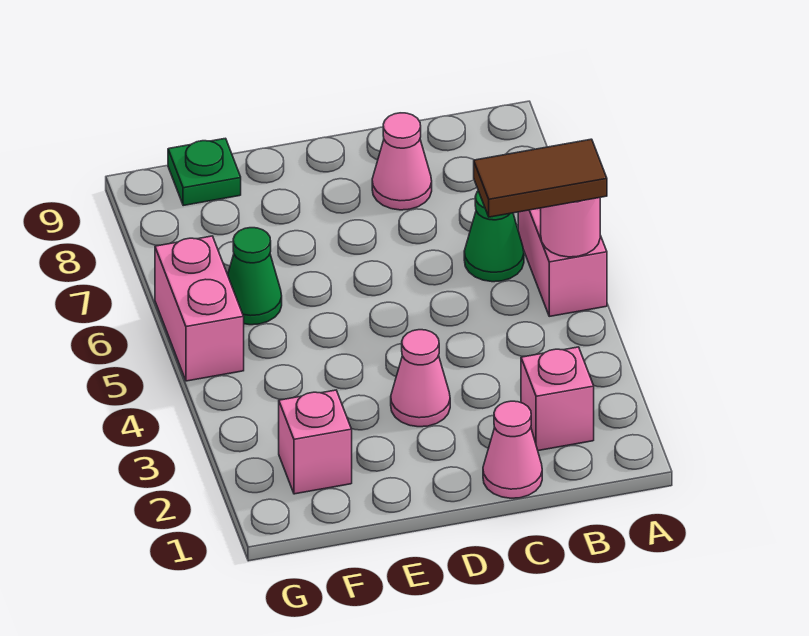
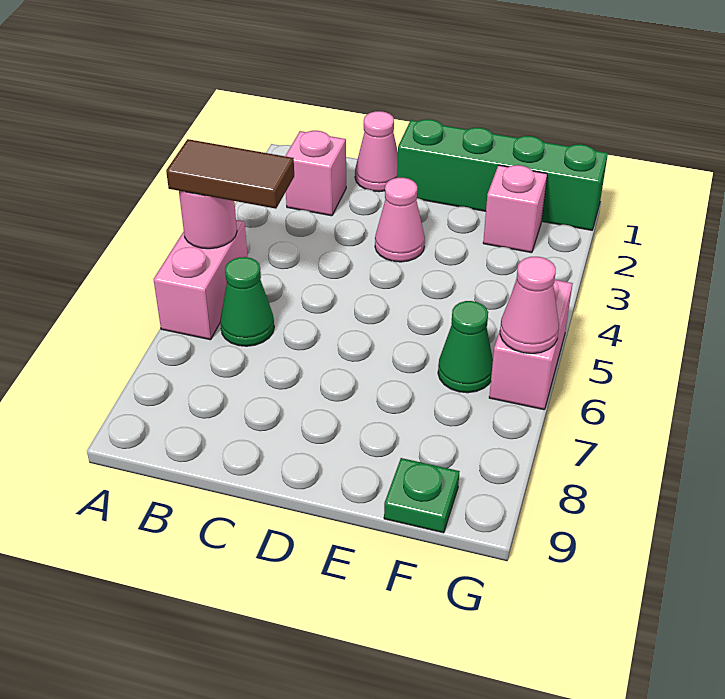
pink 1x1 cone [372,113,432,210] -> pink 1x1 cone moved to [500,257,559,354]
none -> green 1x4 brick [397,119,608,230]

